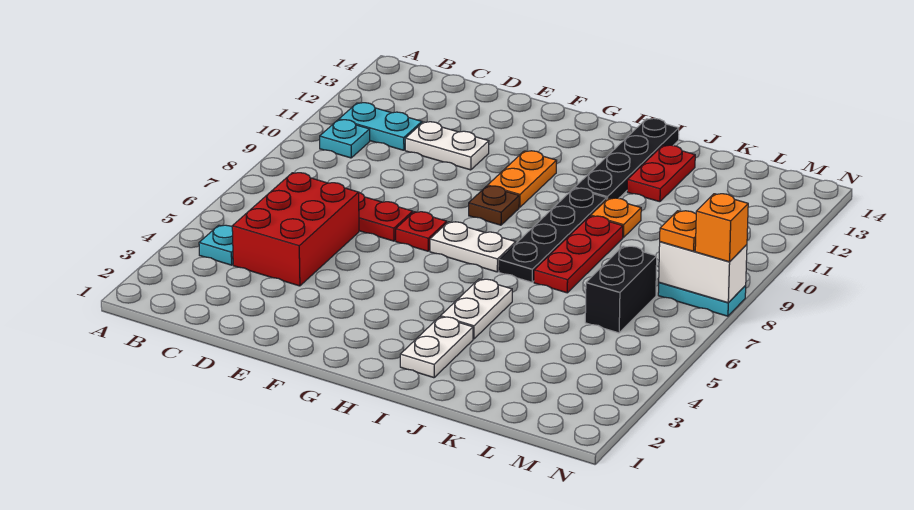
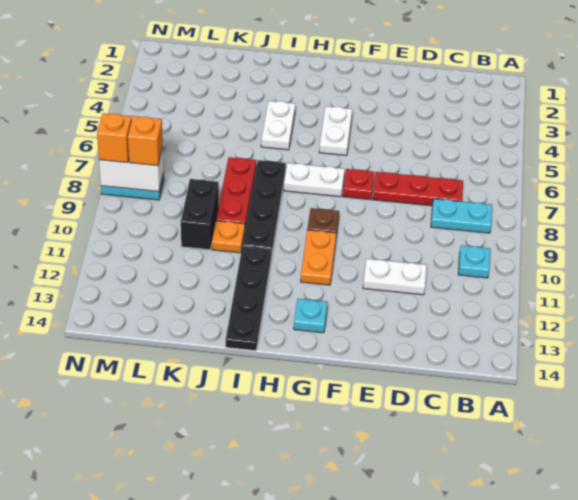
cyan 1x1 plate [199,225,233,265] -> cyan 1x1 plate moved to [294,299,328,333]
cyan 1x2 plate [339,103,422,150] -> cyan 1x2 plate moved to [431,199,492,233]
red 2x3 brick [232,173,359,286] -> none
white 1x2 plate [400,317,473,378] -> white 1x2 plate moved to [319,106,352,156]
red 1x2 plate [627,145,695,202] -> none
black 1x2 brick [585,246,657,333] -> black 1x2 brick moved to [181,179,219,250]
orange 1x1 plate [660,211,696,251] -> orange 1x1 brick [128,116,163,166]

